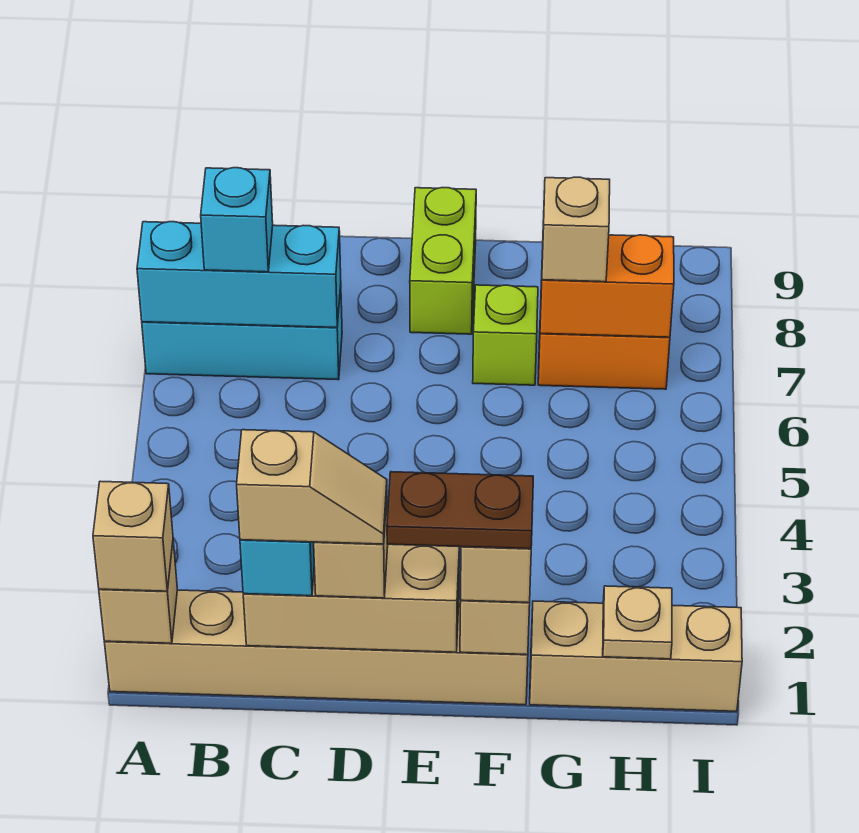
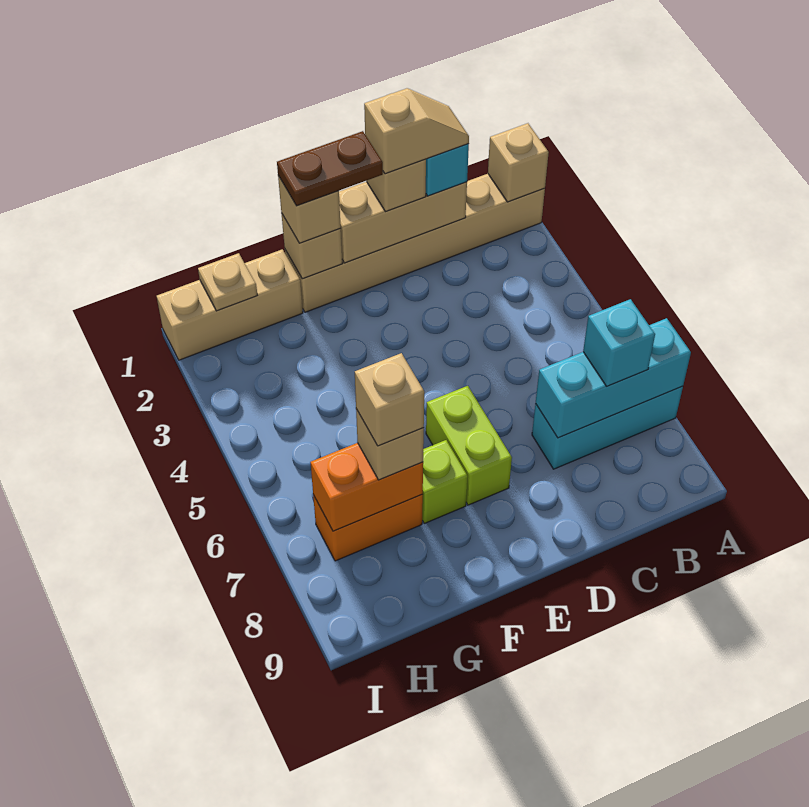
tan 1x1 brick [93,481,173,591] -> tan 1x1 brick moved to [355,353,424,446]
tan 1x2 slope [237,430,387,544] -> tan 1x2 slope turned to [364,88,469,174]
lime 1x2 brick [410,188,476,334] -> lime 1x2 brick moved to [426,386,512,505]

